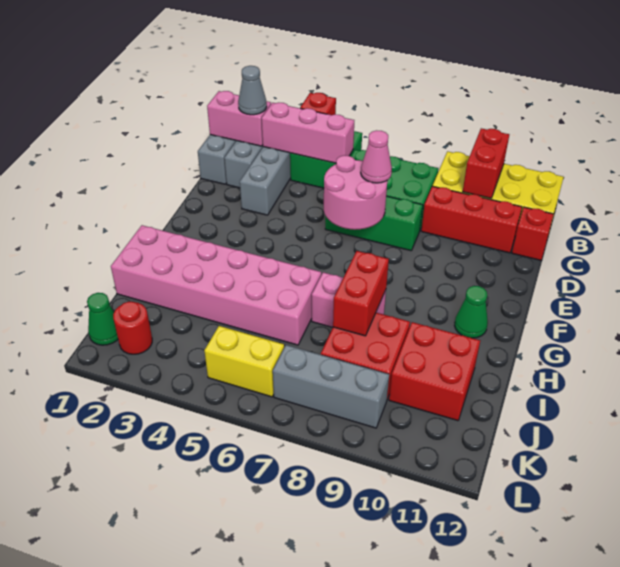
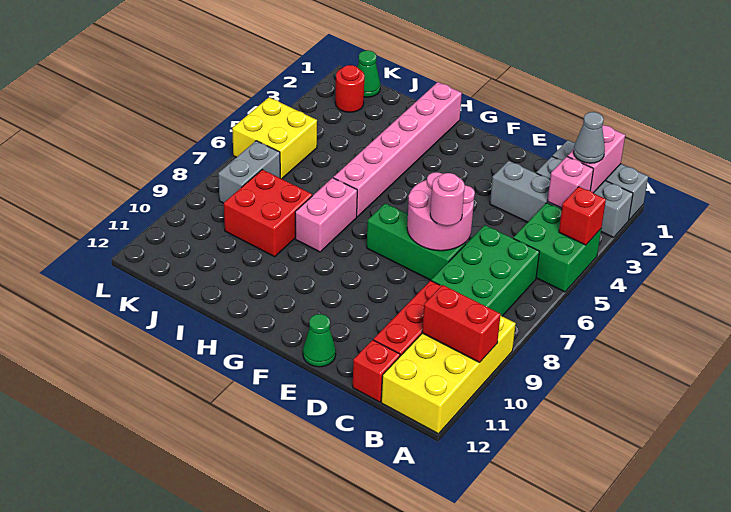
pink 1x3 brick [262,103,354,163] -> pink 1x1 brick [547,157,593,208]
green 1x3 brick [325,196,423,251] -> green 1x3 brick turned to [367,203,466,280]
pink 1x1 cone [361,130,392,183] -> pink 1x1 round brick [430,173,465,226]
green 1x1 cone [455,286,488,338] -> green 1x1 cone moved to [303,314,336,367]
pink 2x6 brick [111,225,321,345] -> pink 1x6 brick [333,82,462,217]
red 1x2 brick [333,251,389,336] -> none
red 2x2 brick [389,322,480,421] -> none
yellow 1x2 brick [204,326,284,397] -> yellow 2x2 brick [232,97,317,179]
grey 1x3 brick [273,345,389,428] -> grey 1x2 brick [218,141,280,203]

